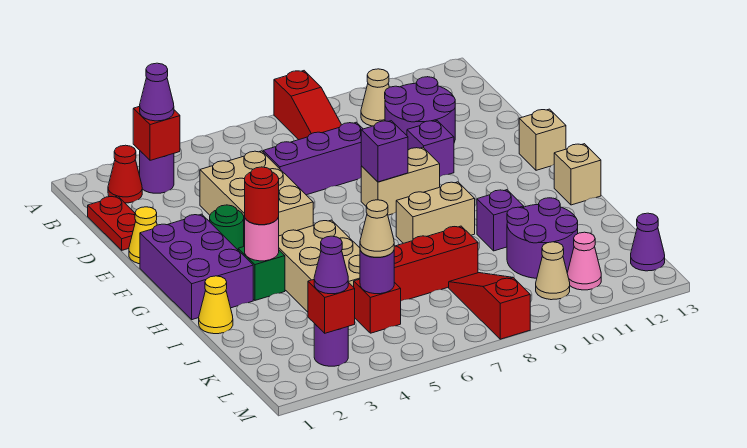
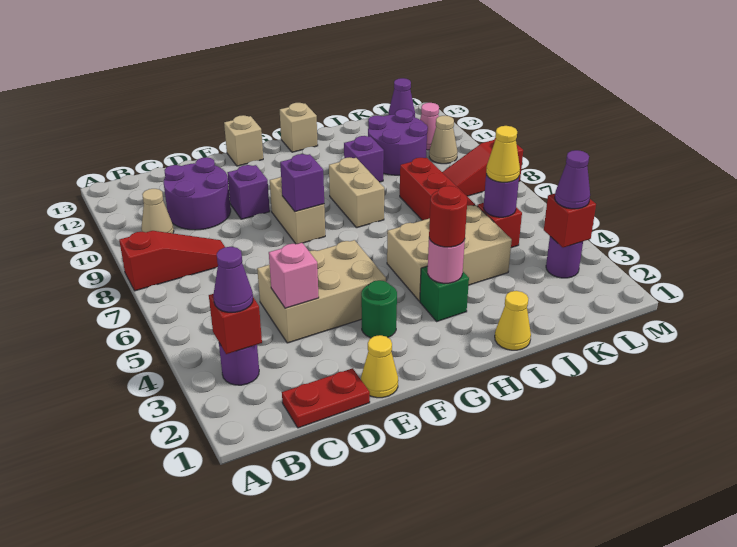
red 1x1 cone [108,145,142,203] -> none
none -> pink 1x1 brick [269,243,319,308]
purple 1x3 brick [263,122,363,195] -> none
purple 2x3 brick [140,214,253,320] -> none
tan 1x1 cone [360,200,394,257] -> yellow 1x1 cone [486,126,520,182]

